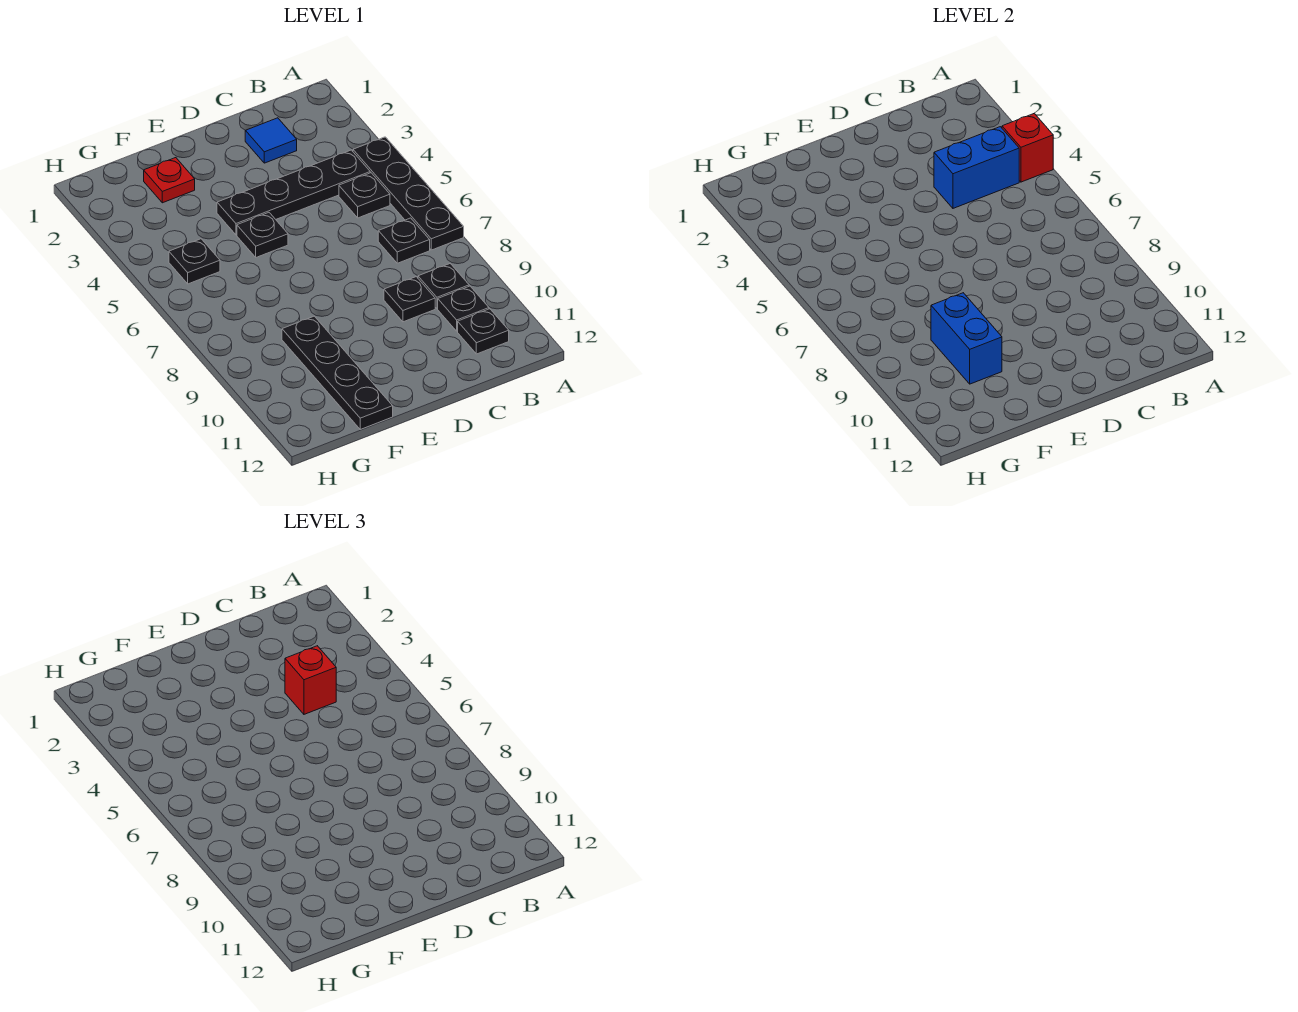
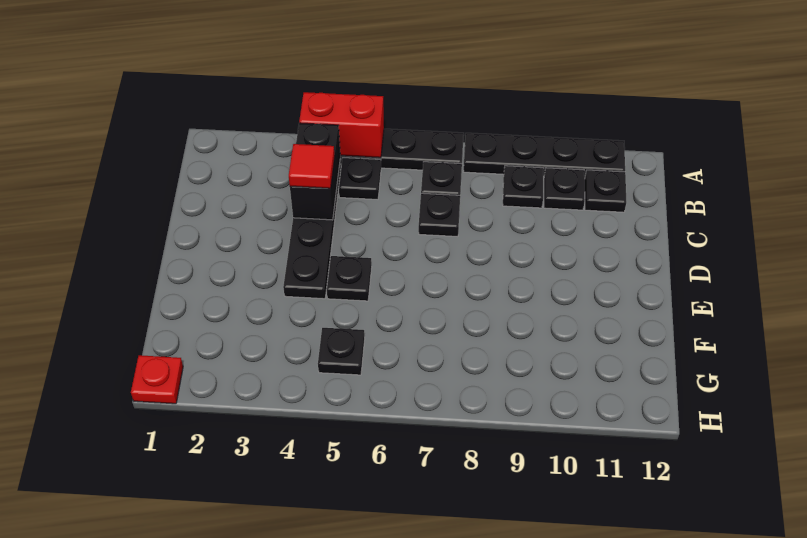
red 1x1 brick [1002,113,1053,182] -> red 1x2 brick [299,92,384,158]
blue 1x2 brick [934,127,1019,208] -> black 1x2 brick [290,123,340,220]
blue 1x1 tile [245,118,297,163] -> none
red 1x1 brick [285,646,336,714] -> red 1x1 tile [289,144,335,188]
black 1x1 plate [384,277,435,322] -> black 1x1 plate moved to [419,193,460,236]
red 1x1 plate [144,158,195,203] -> red 1x1 plate moved to [131,355,183,404]
black 1x4 plate [282,316,393,429] -> black 1x4 plate moved to [464,133,625,176]
blue 1x2 brick [931,293,1002,384] -> none

